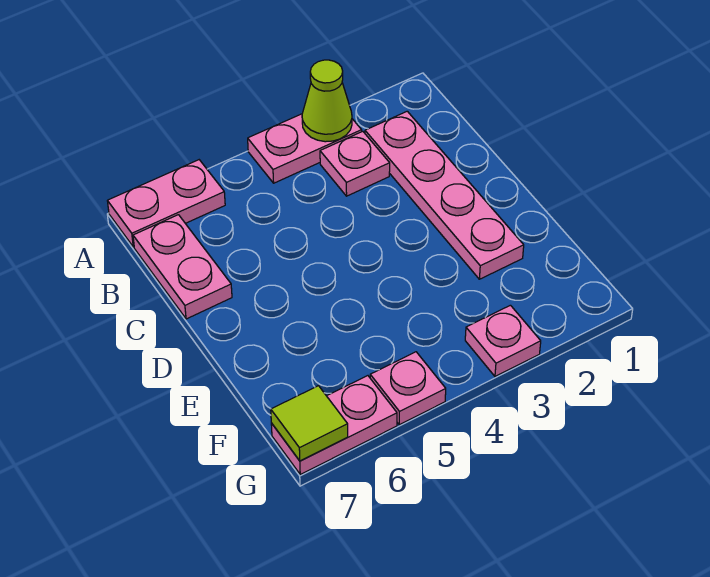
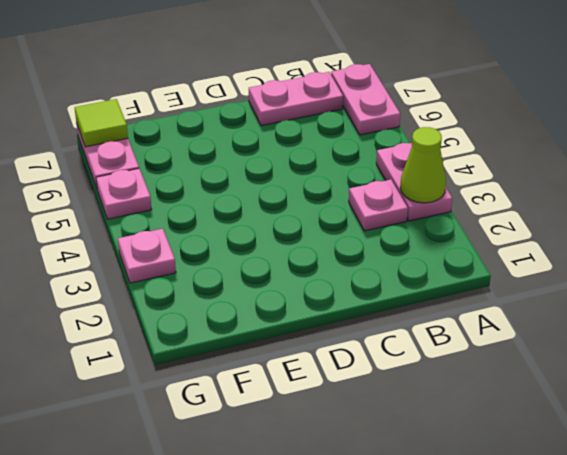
pink 1x4 plate [365,111,524,279] -> none

